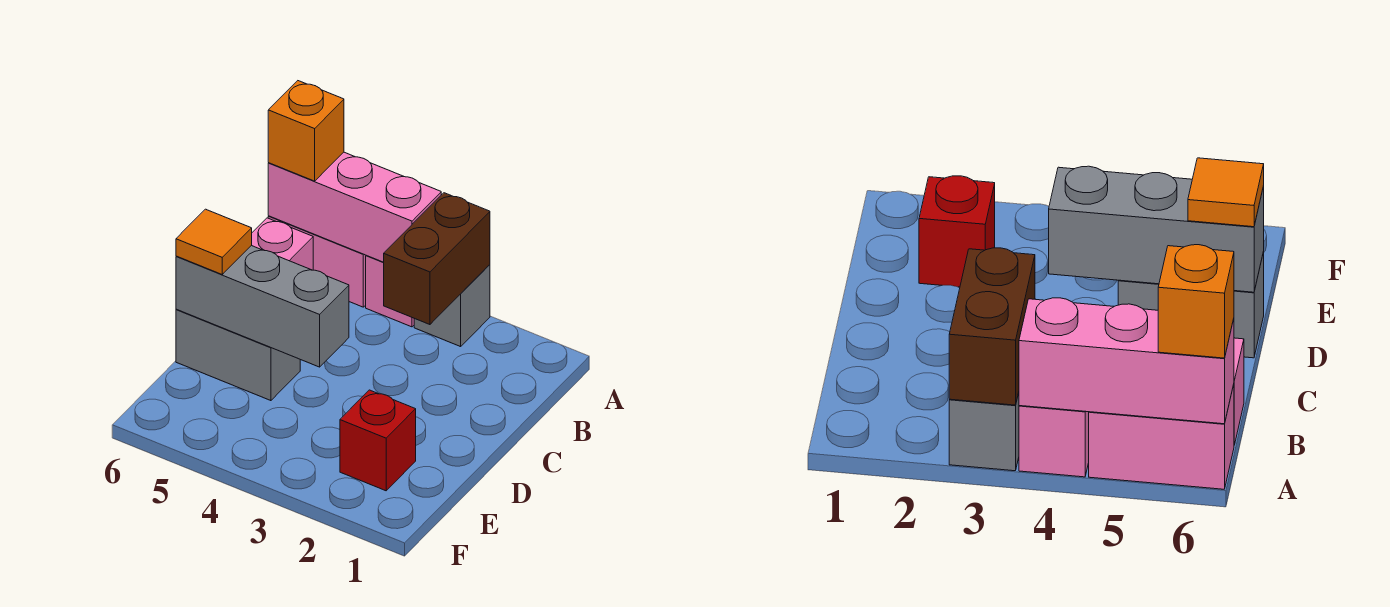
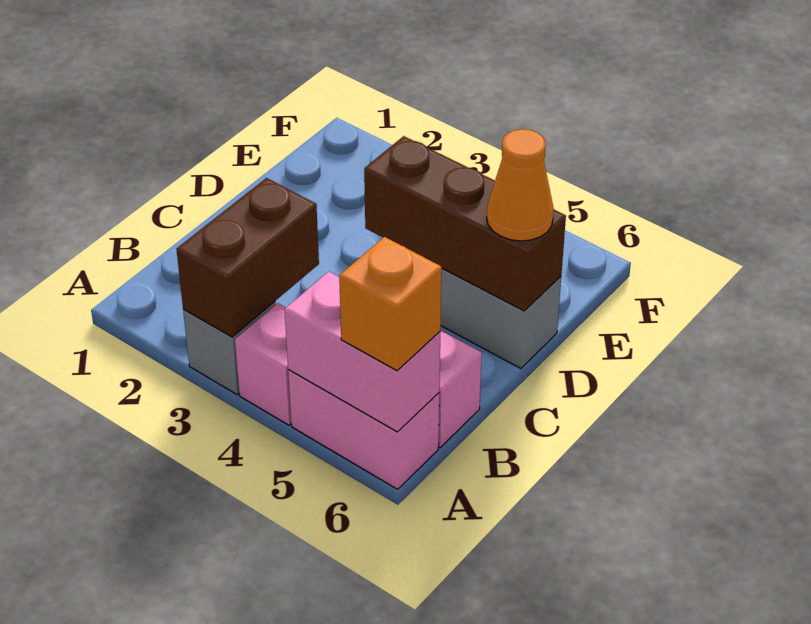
pink 1x3 brick [268,152,441,262] -> pink 1x2 brick [285,271,440,432]
grey 1x3 brick [176,246,349,367] -> brown 1x3 brick [364,136,566,311]
orange 1x1 tile [176,209,252,274] -> orange 1x1 cone [487,129,554,241]
red 1x1 brick [340,390,416,491] -> none

